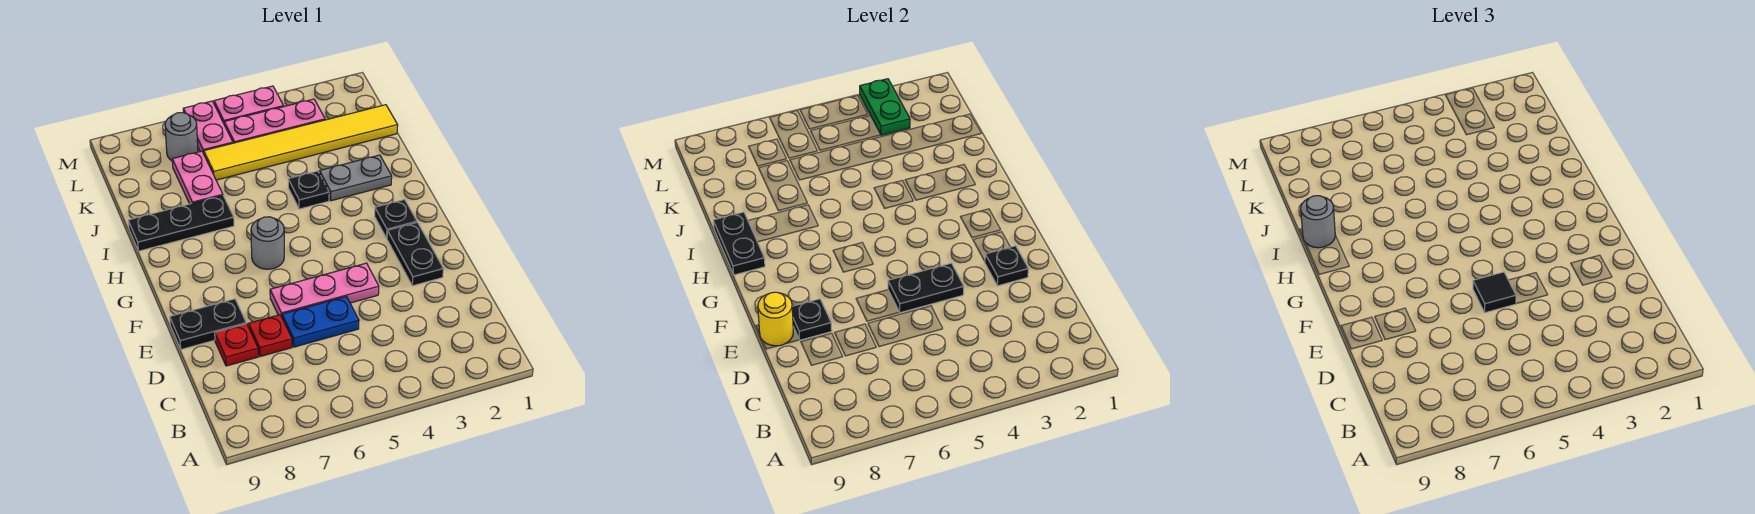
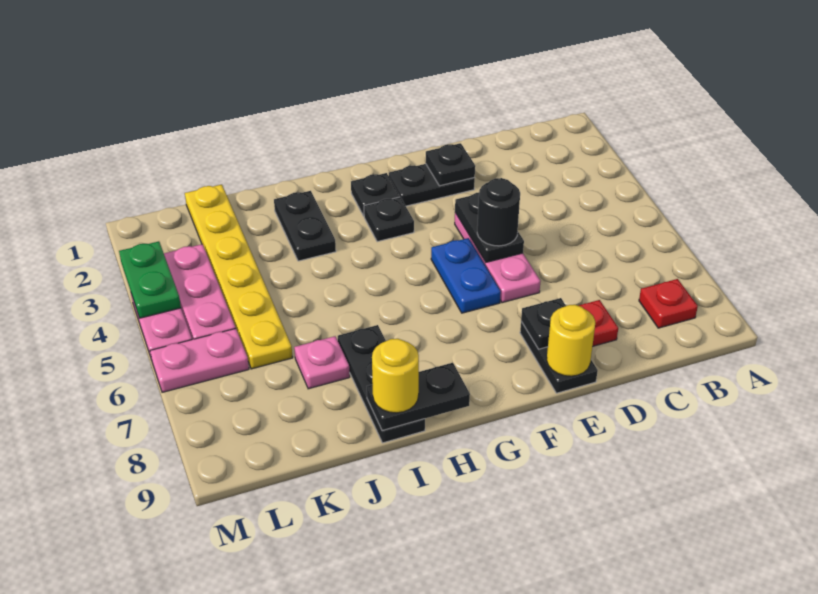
blue 1x2 plate [282,297,359,347] -> blue 1x2 plate moved to [431,238,501,313]
red 1x1 plate [249,315,292,357] -> red 1x1 plate moved to [639,279,698,328]
black 1x1 tile [1473,272,1516,313] -> black 1x1 round brick [477,178,520,246]
grey 1x1 round brick [251,217,284,269] -> none
grey 1x2 plate [319,155,392,201] -> black 1x2 plate [274,191,336,261]
black 1x1 plate [288,171,329,209] -> black 1x1 plate moved to [364,197,414,242]
grey 1x1 round brick [1301,196,1335,248] -> yellow 1x1 round brick [372,339,419,413]
pink 1x2 plate [172,151,223,204] -> pink 1x1 plate [294,336,350,389]
yellow 1x6 tile [204,105,398,180] -> yellow 1x6 plate [185,185,293,369]
green 1x2 plate [860,79,910,135] -> green 1x2 plate turned to [119,241,181,318]
grey 1x1 round brick [165,113,198,161] -> none

